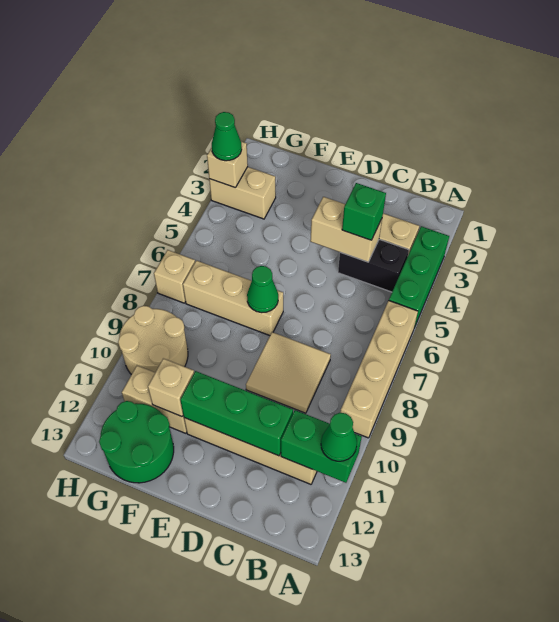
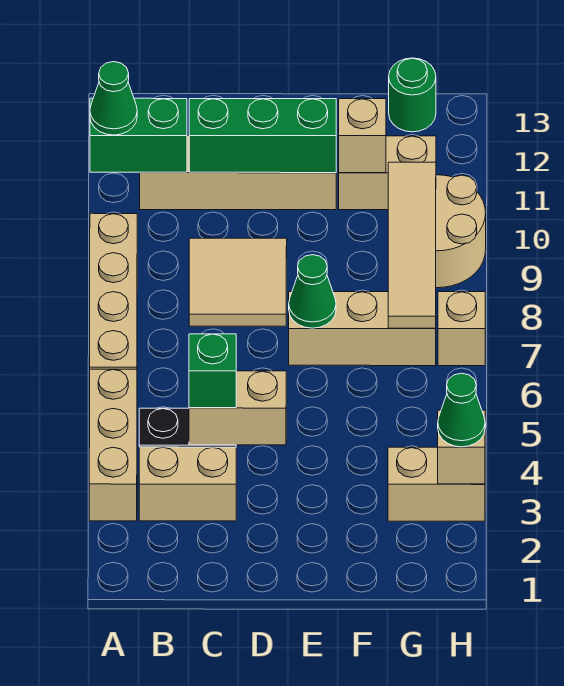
green 1x3 brick [389,226,449,328] -> tan 1x3 brick [89,369,137,521]
green 2x2 round brick [99,401,174,483] -> green 1x1 round brick [389,58,436,132]
none -> tan 1x4 tile [388,162,436,328]

